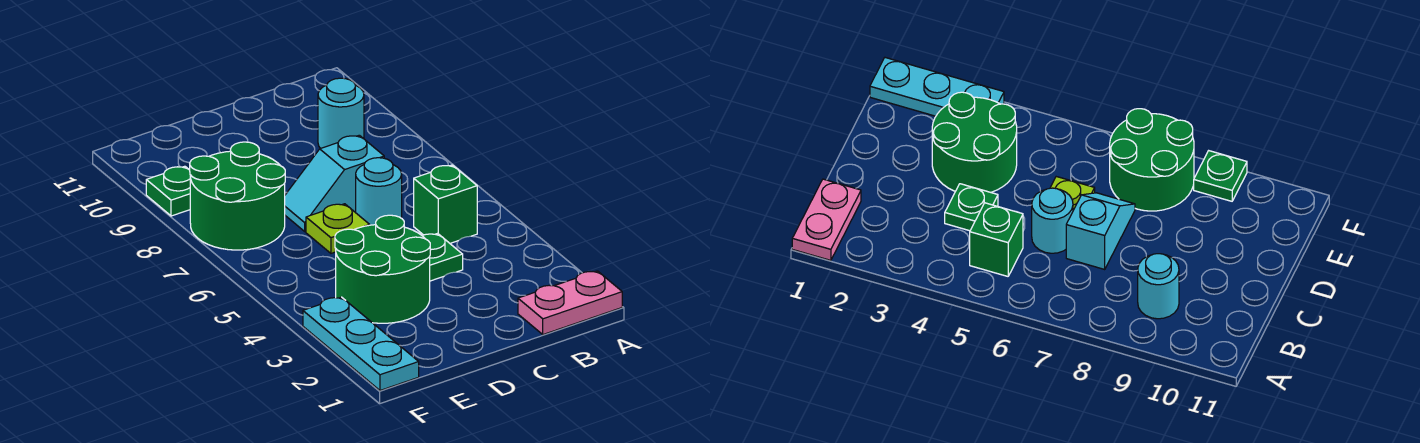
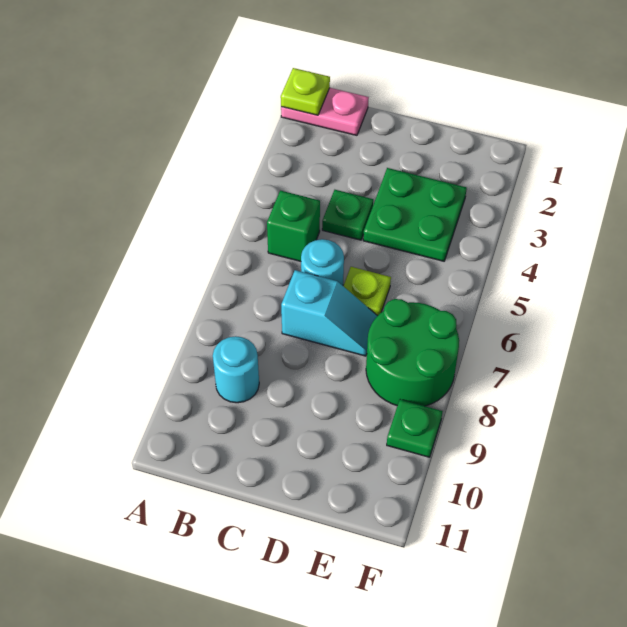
none -> lime 1x1 plate [281,68,330,115]
green 2x2 round brick [335,215,430,323] -> green 2x2 plate [363,168,467,261]
cyan 1x3 plate [303,297,419,390] -> none

